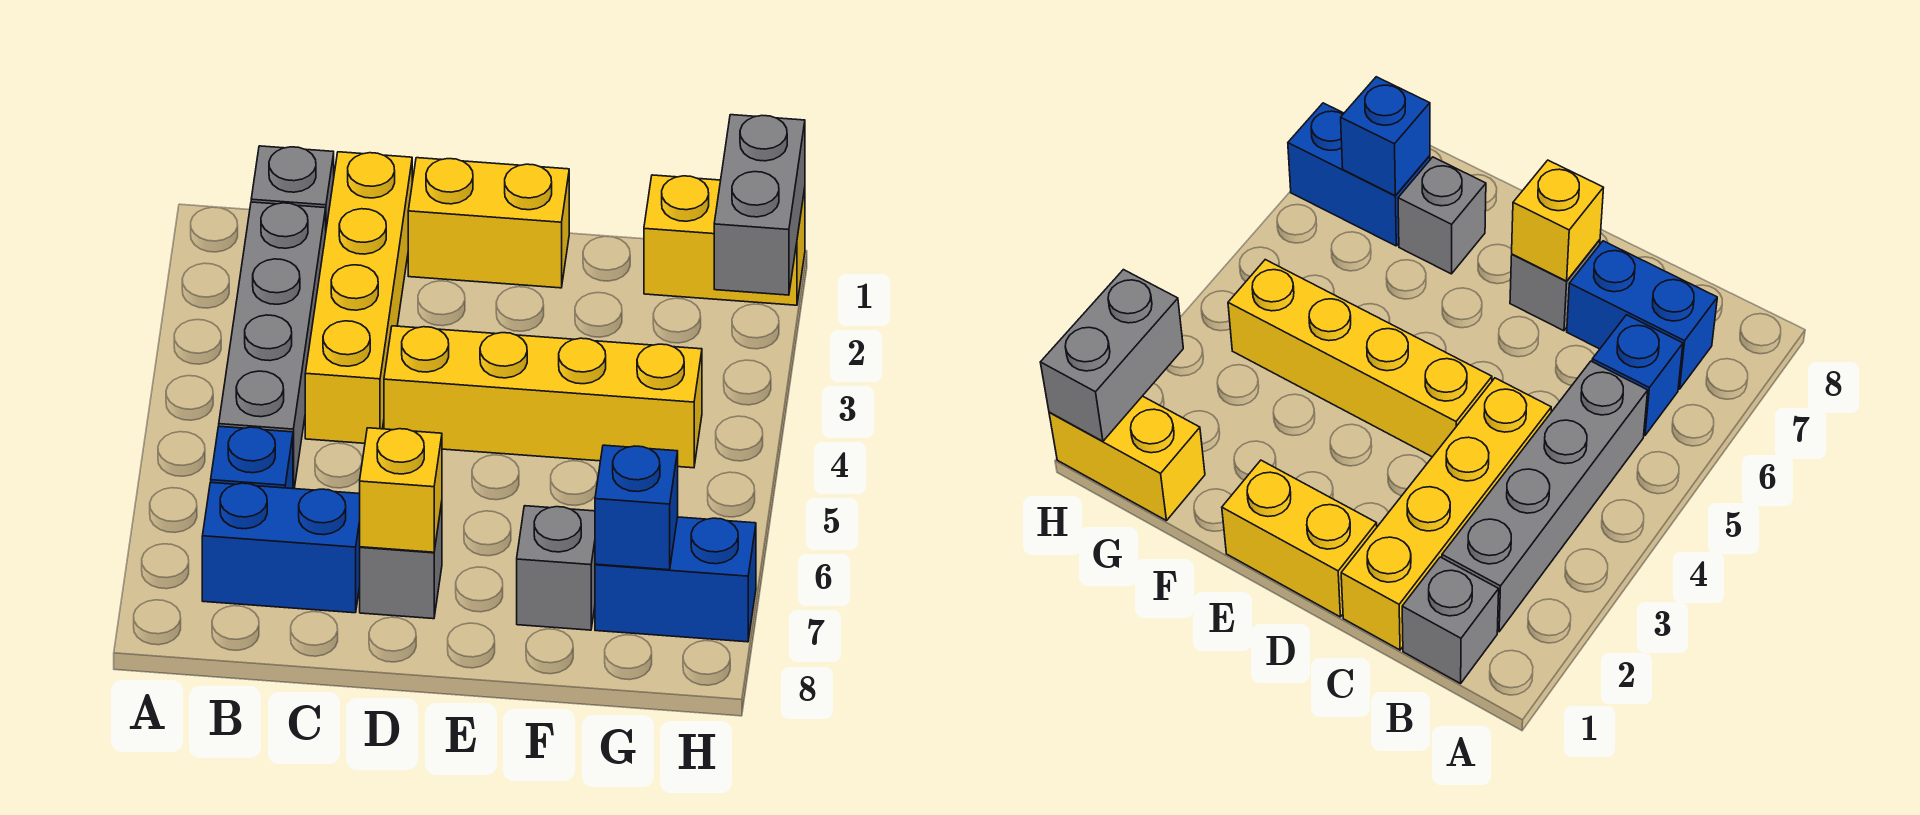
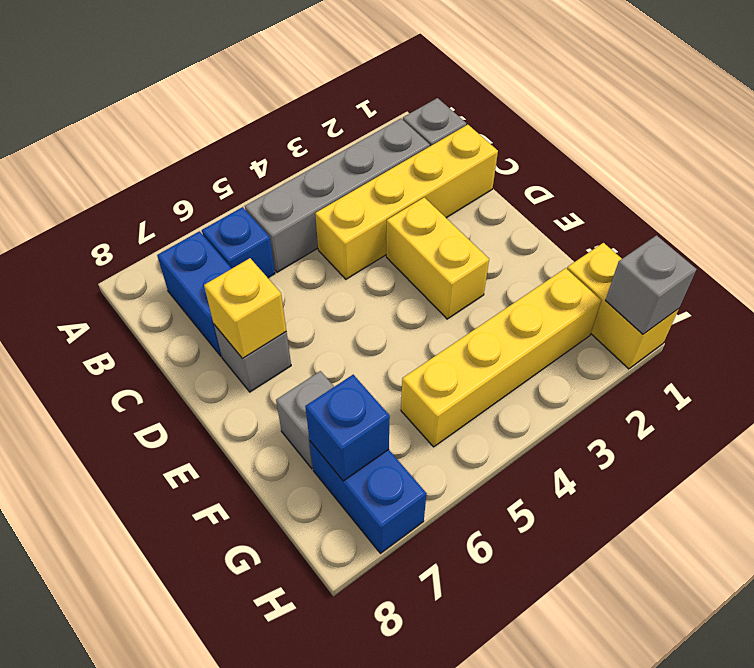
yellow 1x2 brick [408,158,569,288] -> yellow 1x2 brick moved to [386,197,489,319]
yellow 1x4 brick [384,326,702,468] -> yellow 1x4 brick turned to [401,268,601,447]
grey 1x2 brick [714,115,805,295] -> grey 1x1 brick [605,235,696,334]

